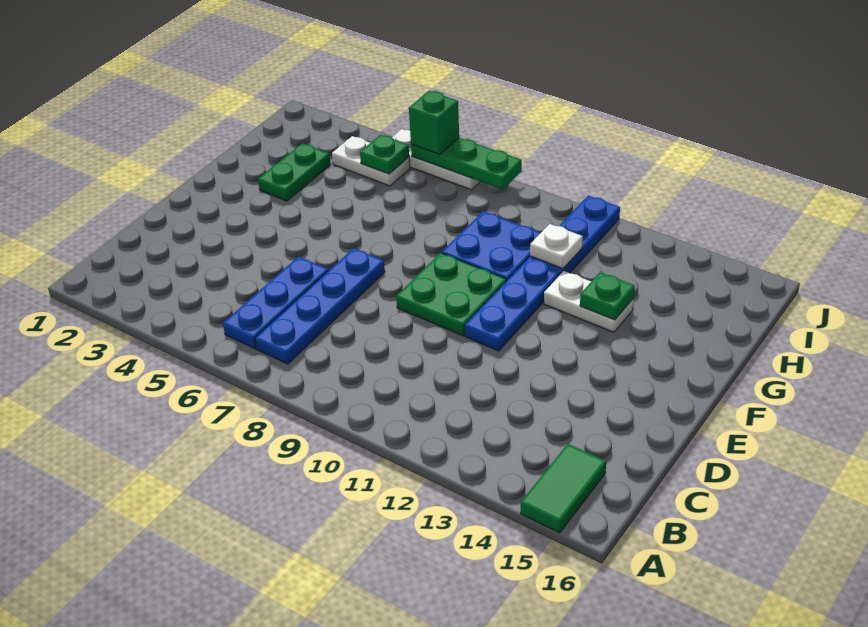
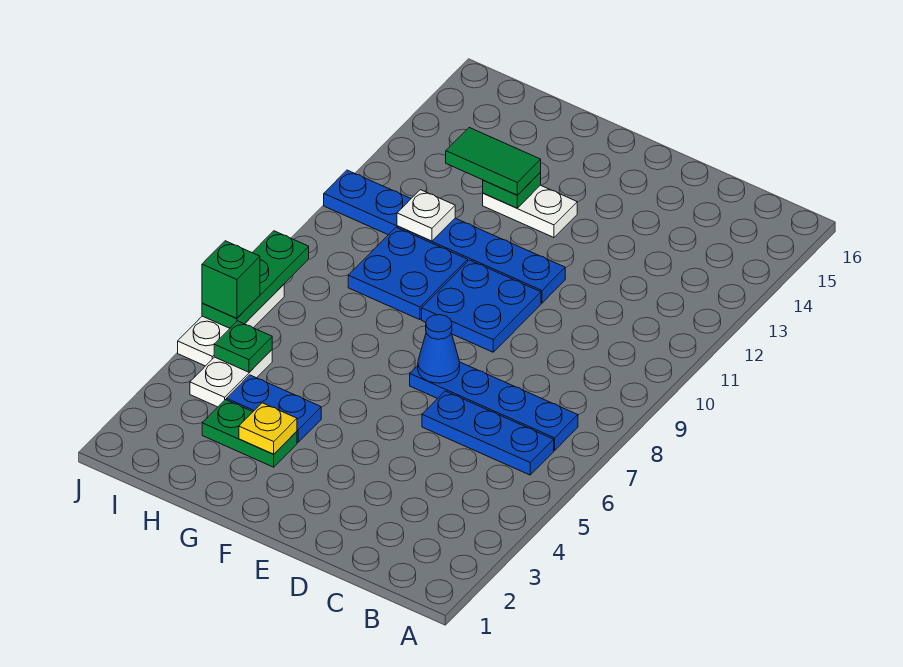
green 1x2 tile [521,444,606,533] -> green 1x2 tile moved to [446,128,541,195]
none -> blue 1x1 cone [418,315,460,383]
green 2x2 plate [396,253,506,336] -> blue 2x2 plate [422,260,541,352]
none -> yellow 1x1 plate [239,403,297,454]
none -> blue 1x2 plate [227,375,321,443]
white 1x2 plate [544,271,634,332] -> white 1x2 plate turned to [483,185,577,237]

